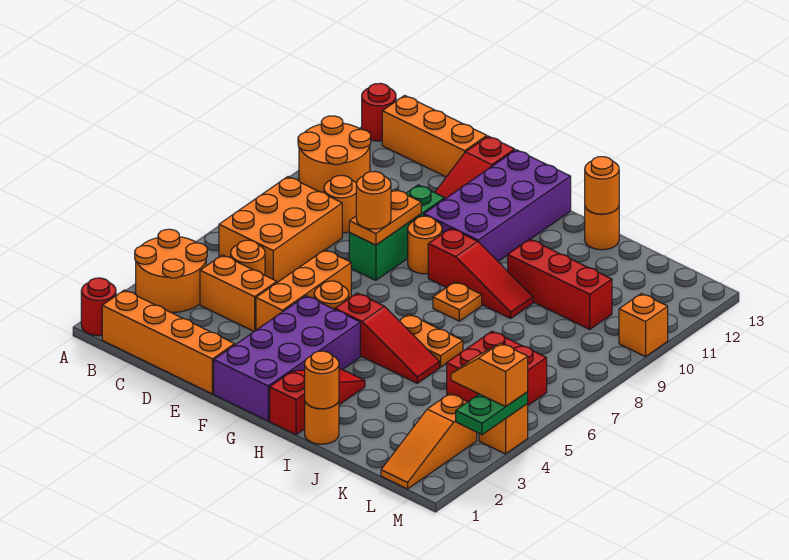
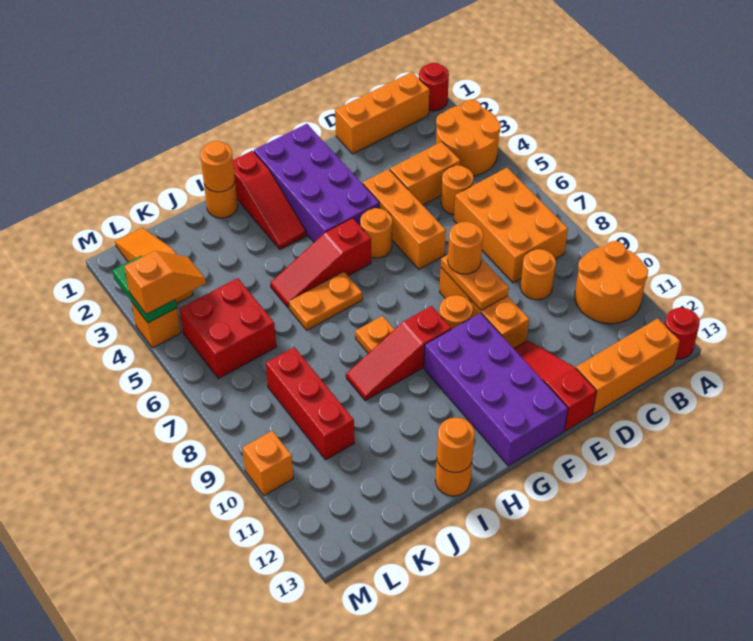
orange 1x4 brick [102,290,235,394] -> orange 1x3 brick [335,72,429,154]
green 1x3 brick [349,185,445,280] -> orange 1x3 brick [440,268,529,348]
red 1x3 brick [508,239,612,329] -> red 1x3 brick turned to [266,347,354,460]

